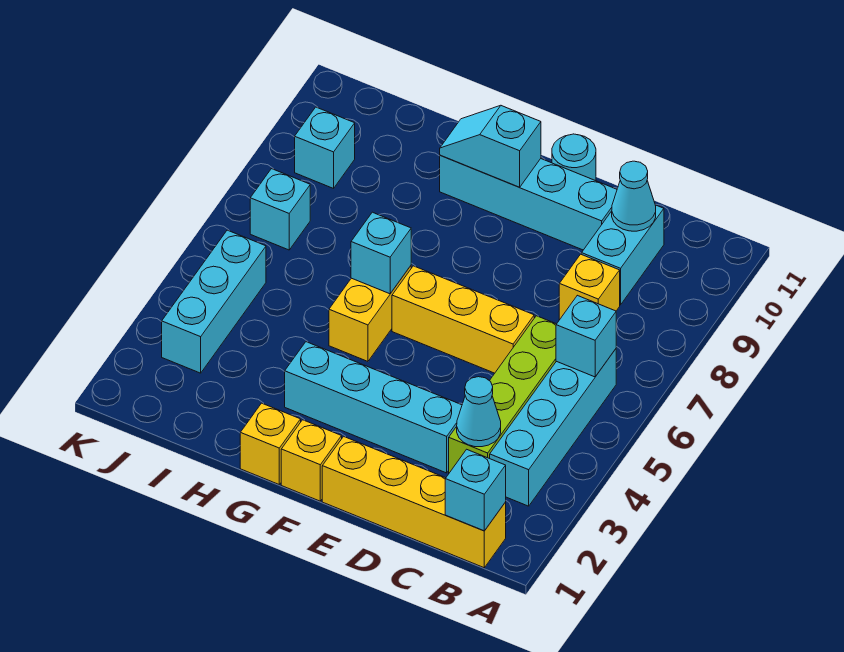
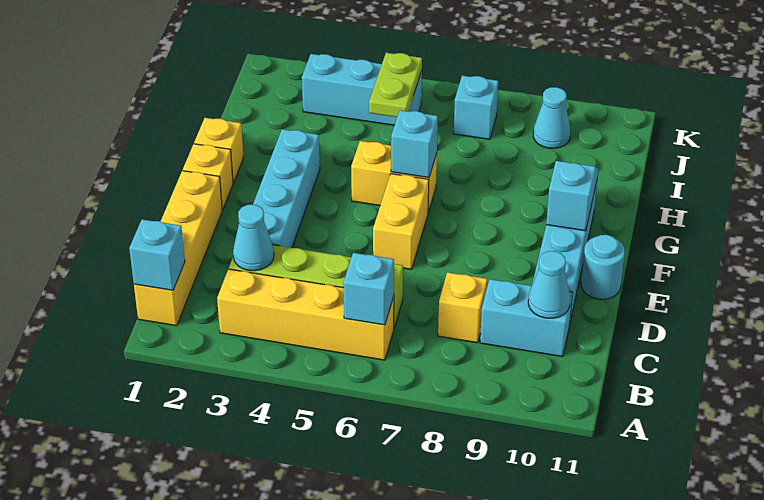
cyan 1x4 brick [490,349,616,506] -> yellow 1x4 brick [217,269,394,360]
yellow 1x3 brick [392,266,534,373] -> yellow 1x2 brick [373,174,429,269]
none -> lime 1x2 plate [369,53,422,117]
cyan 1x1 brick [295,107,355,188] -> cyan 1x1 cone [533,87,570,148]

